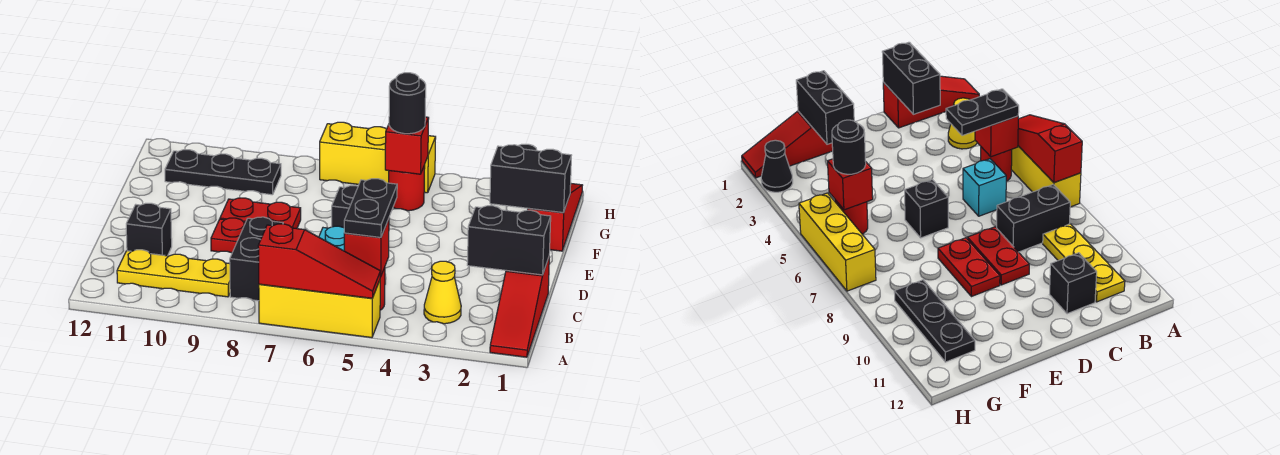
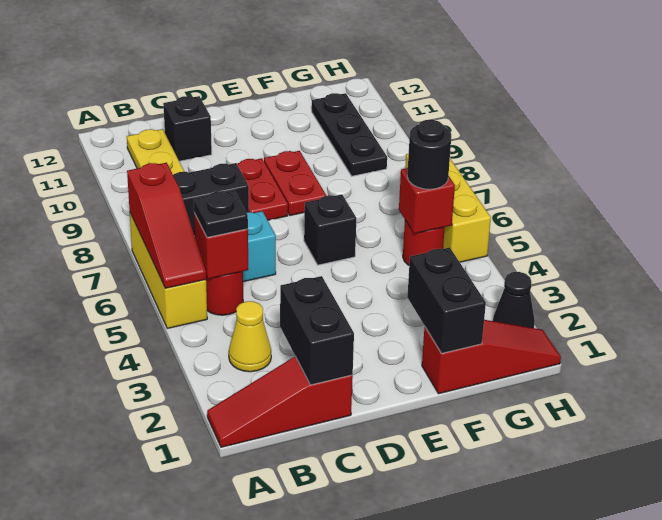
black 1x2 plate [344,179,397,237] -> black 1x1 plate [194,190,248,237]

